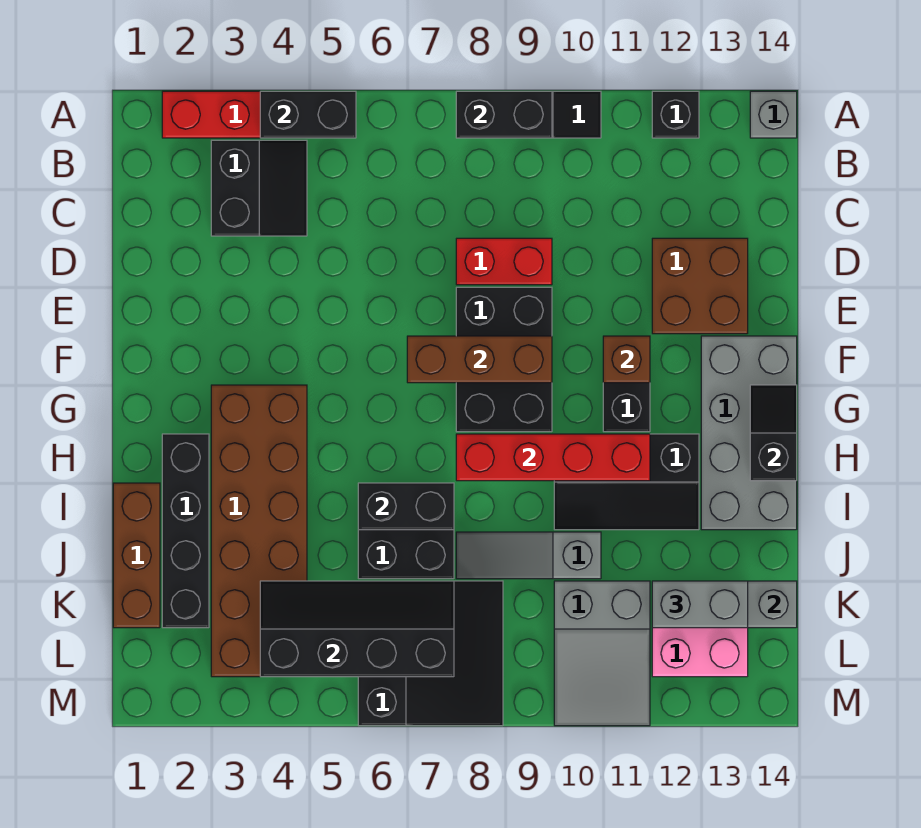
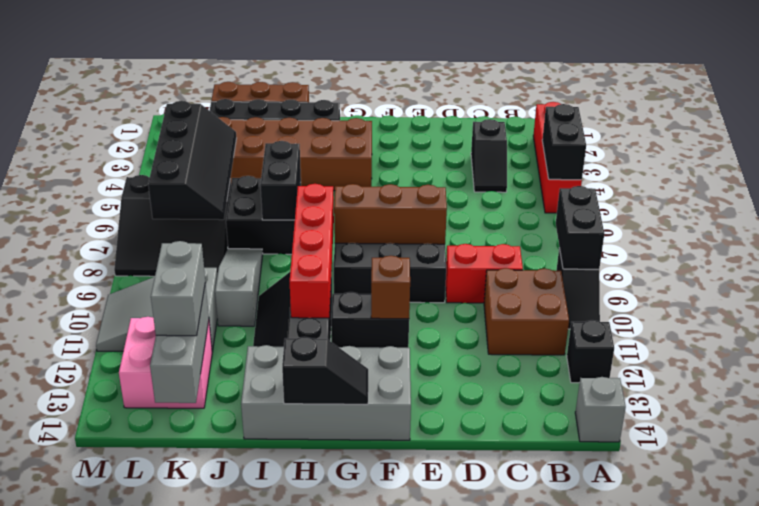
black 2x2 slope [211,140,307,236] -> black 1x2 slope [471,119,507,192]
red 1x2 brick [456,238,552,285] -> red 1x2 brick turned to [446,244,523,303]
brown 2x2 brick [652,238,748,334] -> brown 2x2 brick moved to [484,268,569,355]
brown 1x3 brick [407,336,552,383] -> brown 1x3 brick turned to [334,184,447,244]

